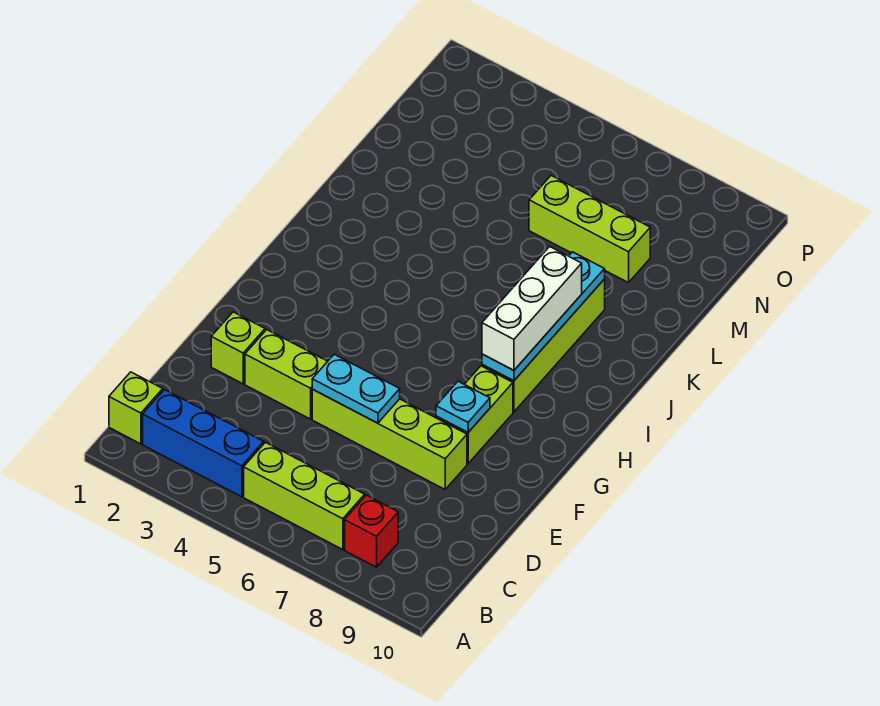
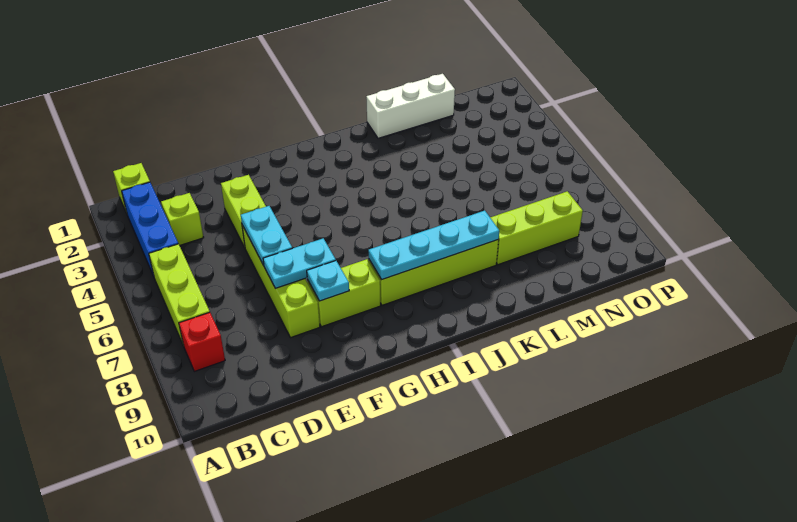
lime 1x1 brick [211,312,265,384] -> lime 1x1 brick moved to [161,193,204,246]
none -> cyan 1x2 plate [263,238,336,288]
white 1x3 brick [482,247,582,370] -> white 1x3 brick moved to [366,74,455,138]
lime 1x3 brick [529,176,650,283] -> lime 1x3 brick turned to [490,191,583,265]

